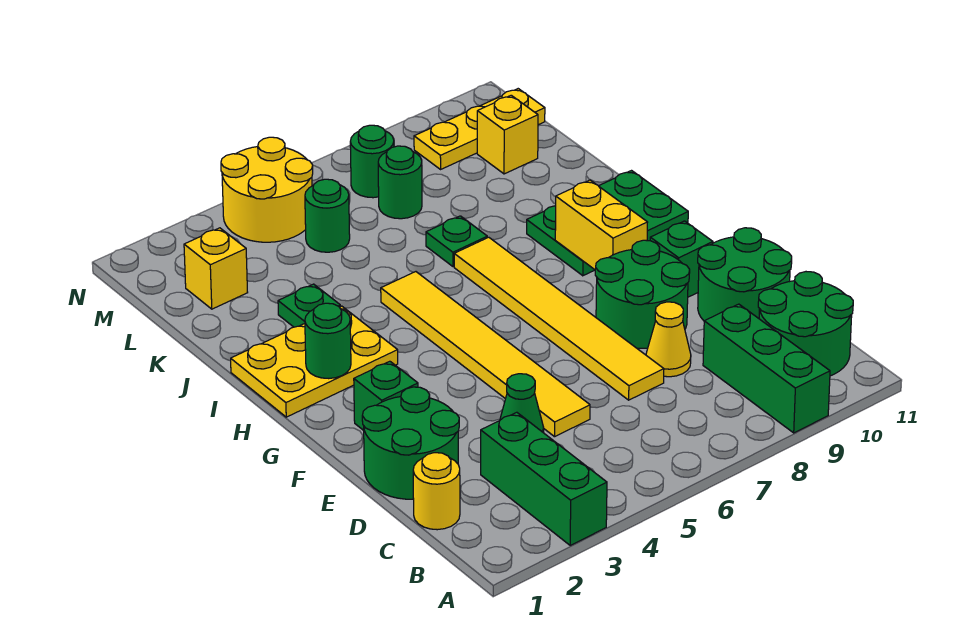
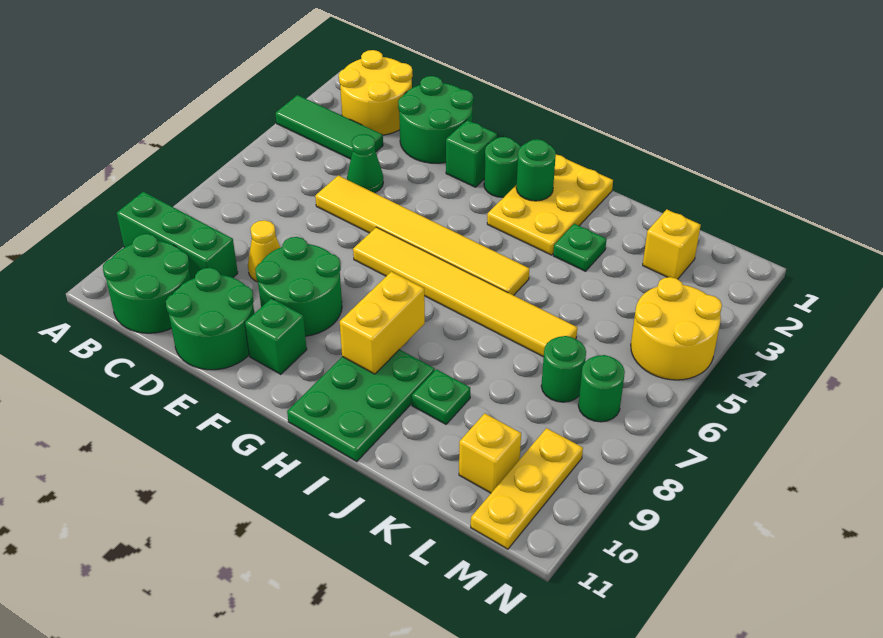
green 1x3 brick [481,412,607,545] -> green 1x3 tile [276,95,383,159]
yellow 1x1 round brick [413,453,460,530] -> yellow 2x2 round brick [339,50,413,135]
yellow 1x6 tile [454,237,664,400] -> yellow 1x6 tile moved to [353,227,577,357]
yellow 1x2 brick [555,180,648,270] -> yellow 1x2 brick turned to [340,272,425,374]
green 1x1 plate [426,216,487,267] -> green 1x1 plate moved to [412,369,470,424]
green 1x1 round brick [305,179,350,252] -> green 1x1 round brick moved to [484,137,521,197]

